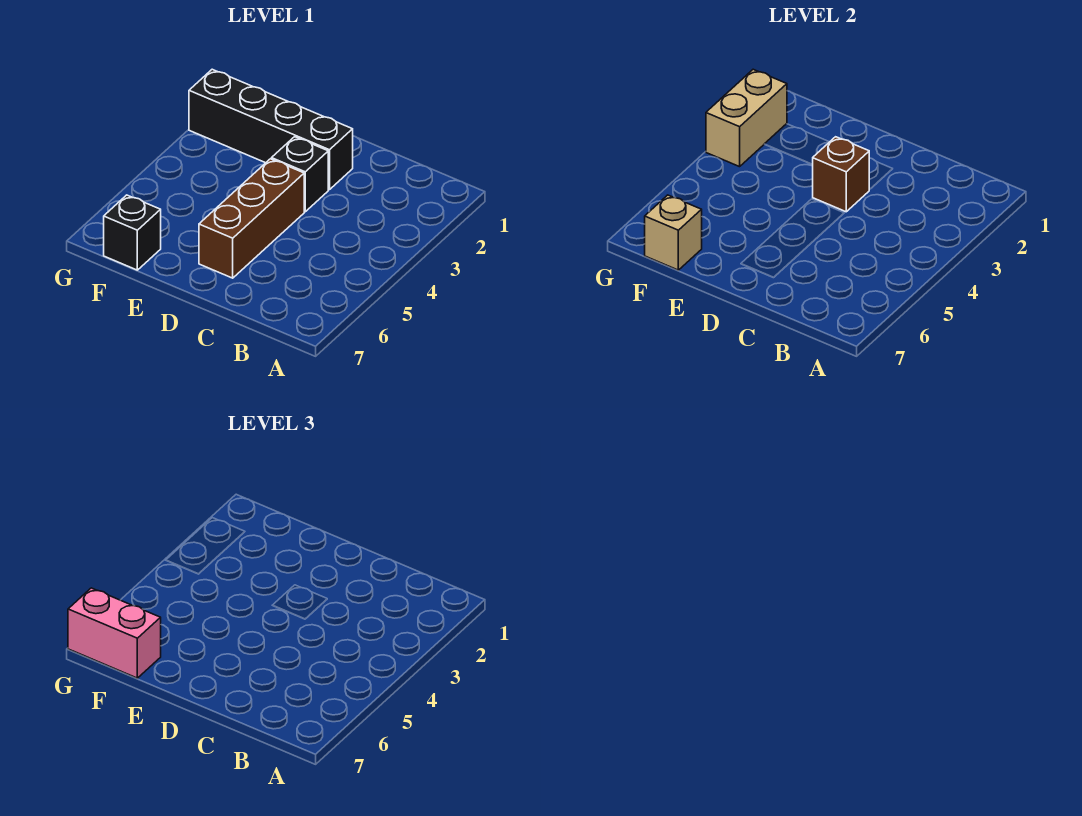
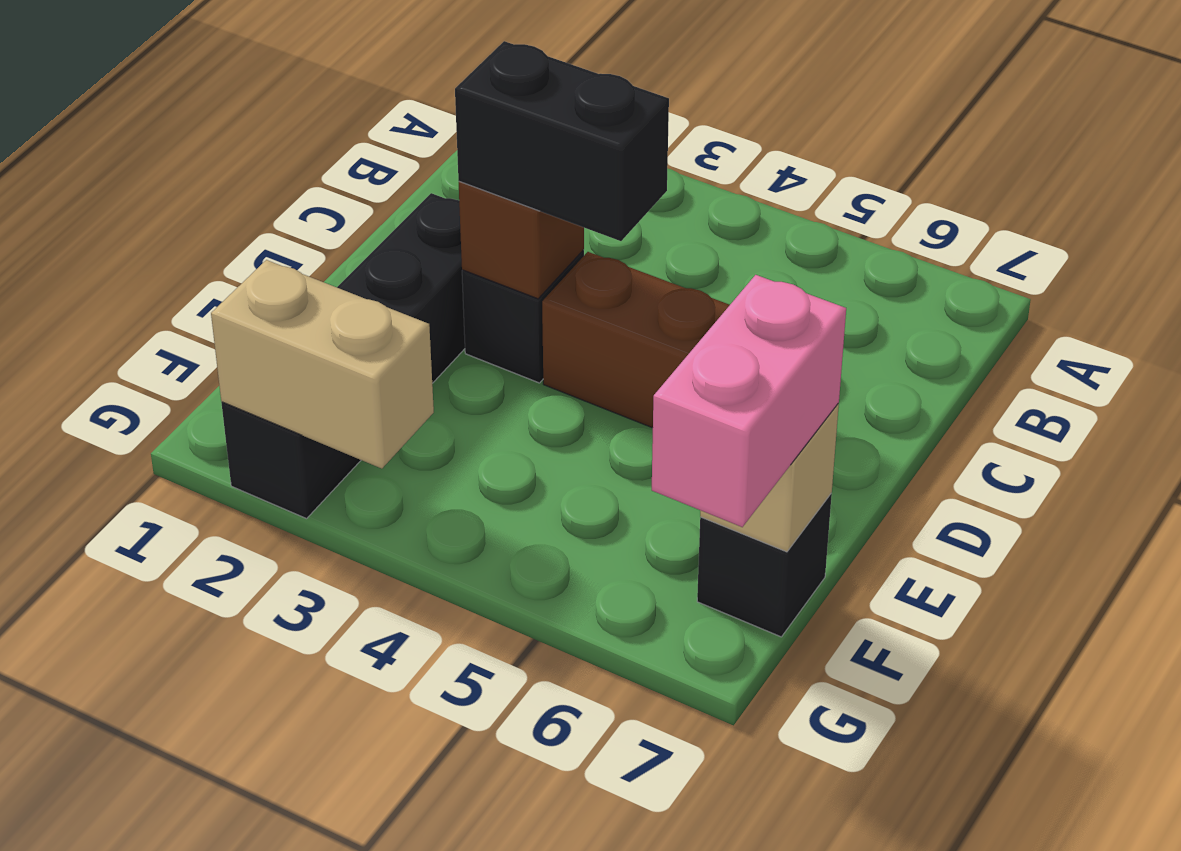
none -> black 1x2 brick [455,41,669,241]

